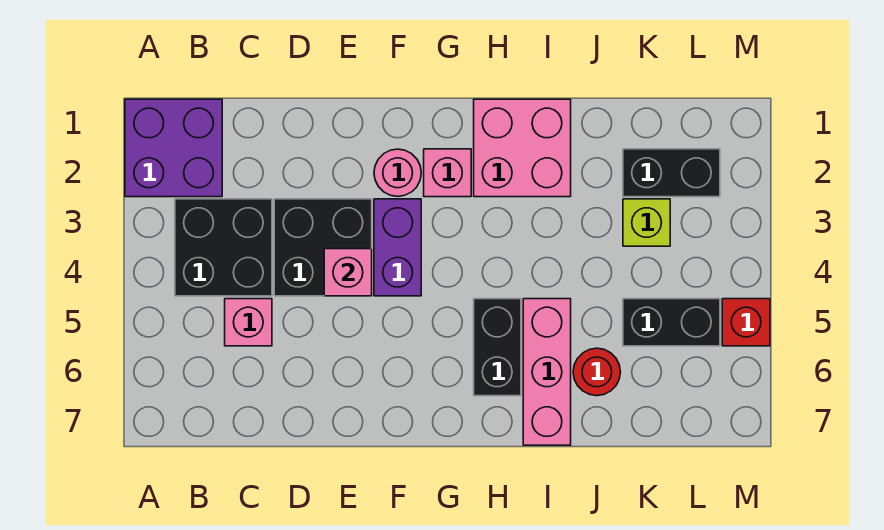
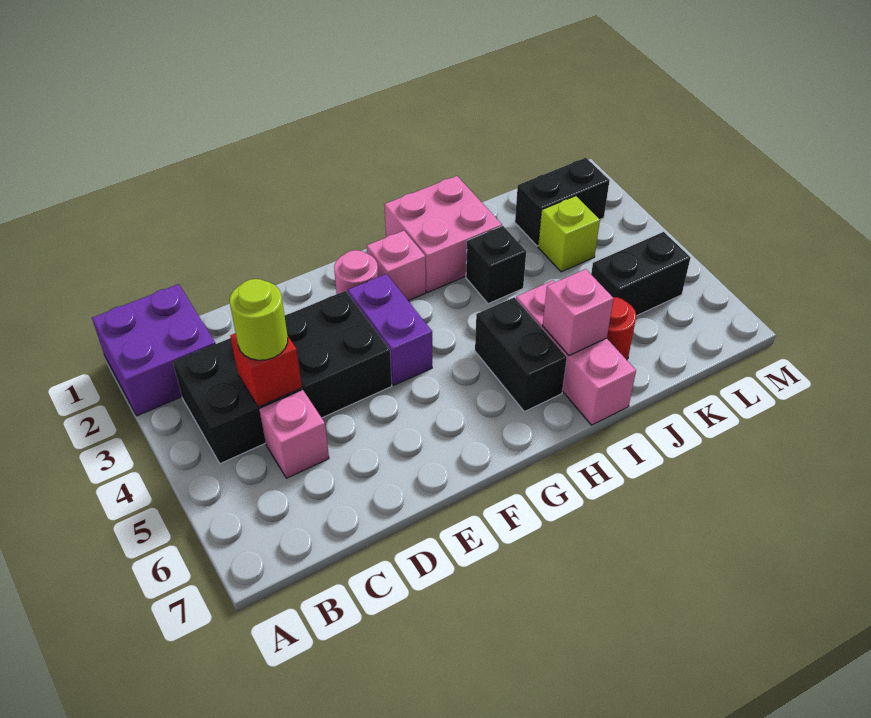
none -> lime 1x1 round brick [230,279,288,360]
pink 1x1 brick [324,249,372,296] -> pink 1x1 brick moved to [543,269,614,355]
none -> black 1x1 brick [466,226,526,304]
red 1x1 brick [722,299,770,346] -> red 1x1 brick moved to [230,333,302,407]

